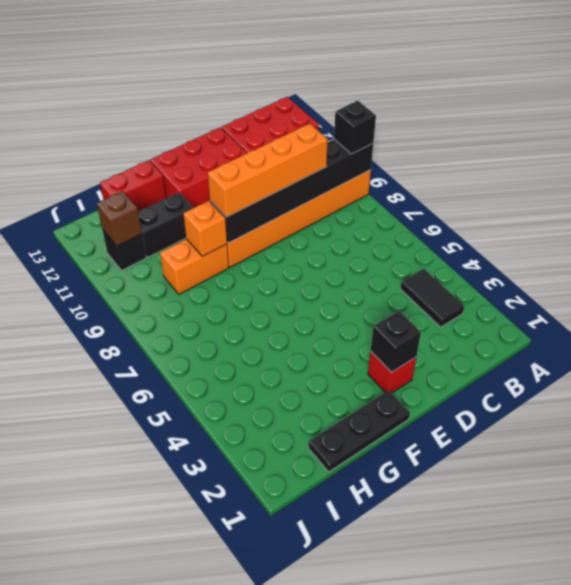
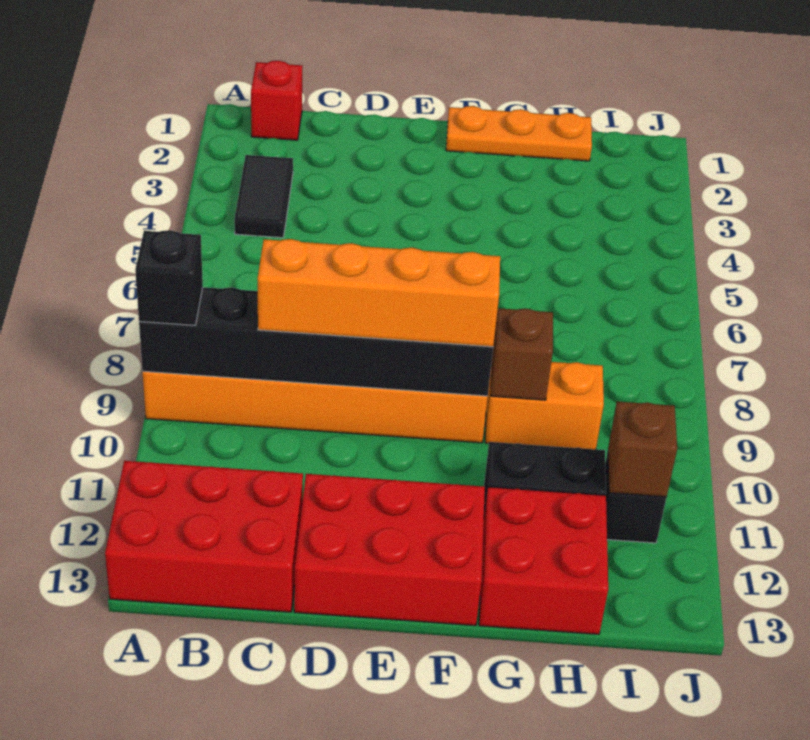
red 1x1 brick [368,352,416,393] -> red 1x1 brick moved to [251,61,302,140]
black 1x1 brick [371,311,421,372] -> none
black 1x3 plate [308,390,410,472] -> orange 1x3 plate [446,106,592,161]
orange 1x1 brick [183,201,227,256] -> brown 1x1 brick [491,308,553,400]
red 1x2 brick [100,160,166,212] -> red 2x2 brick [479,487,608,634]

